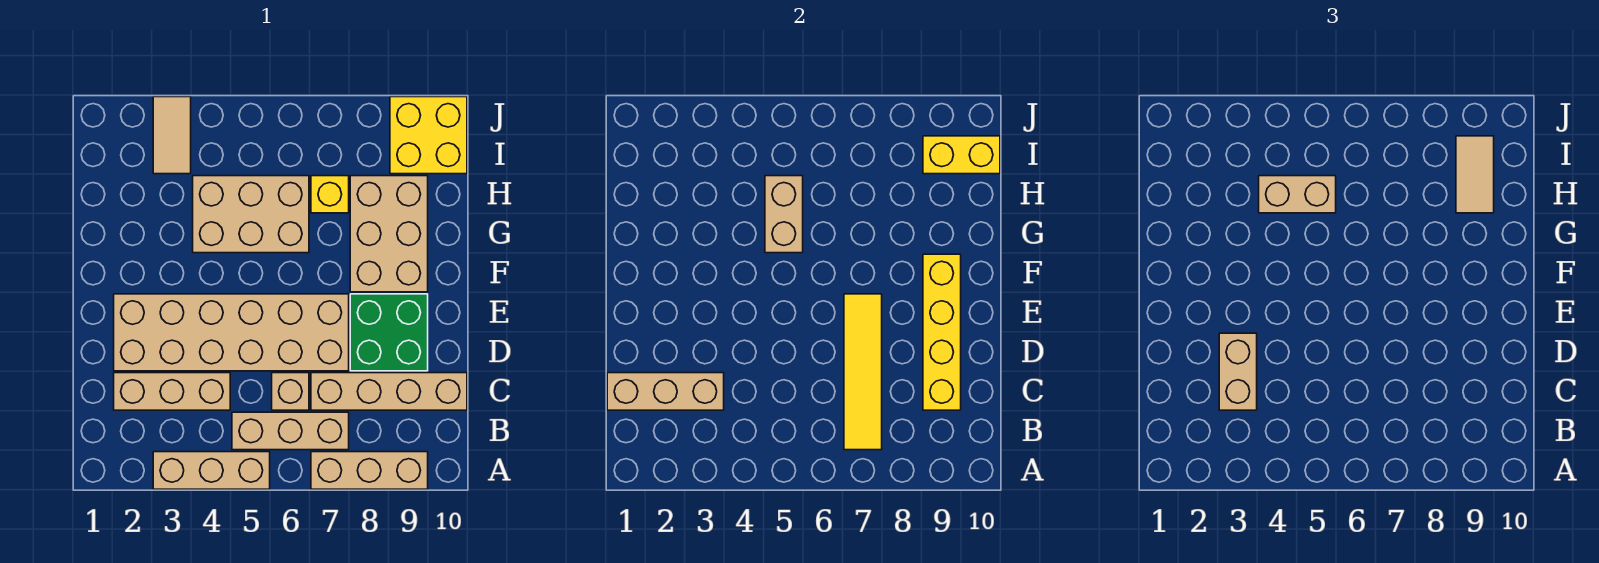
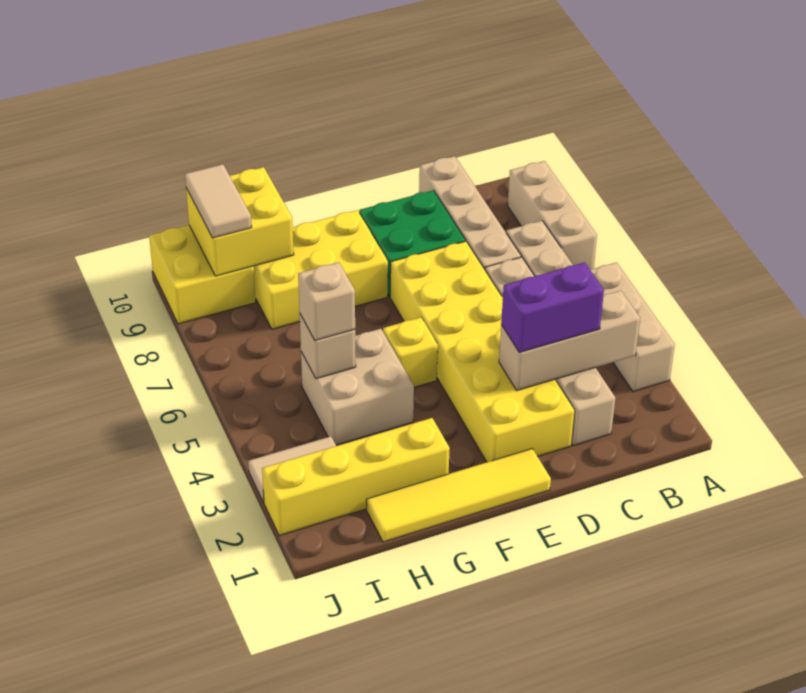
yellow 1x4 tile [844,294,882,450] -> yellow 1x4 tile moved to [366,449,551,542]
tan 1x3 brick [607,373,724,410] -> tan 1x3 brick turned to [499,290,640,390]
tan 1x2 brick [1219,333,1257,410] -> purple 1x2 brick [501,262,604,352]
yellow 1x4 brick [923,254,961,410] -> yellow 1x4 brick moved to [262,418,450,536]
tan 2x6 brick [114,294,349,371] -> yellow 2x6 brick [390,241,575,462]
tan 2x3 brick [350,176,428,292] -> yellow 2x3 brick [254,210,388,329]
tan 2x3 brick [193,176,309,253] -> tan 2x2 brick [301,329,414,445]
tan 1x2 brick [765,176,803,253] -> tan 1x1 brick [300,314,356,379]
tan 1x2 brick [1259,176,1336,213] -> tan 1x1 brick [298,262,355,340]
yellow 1x1 brick [311,176,349,213] -> yellow 1x1 brick moved to [383,317,438,387]
tan 1x2 tile [1456,136,1494,213] -> tan 1x2 tile turned to [185,164,252,238]
yellow 1x2 brick [923,136,1000,174] -> yellow 2x2 brick [186,167,294,276]

